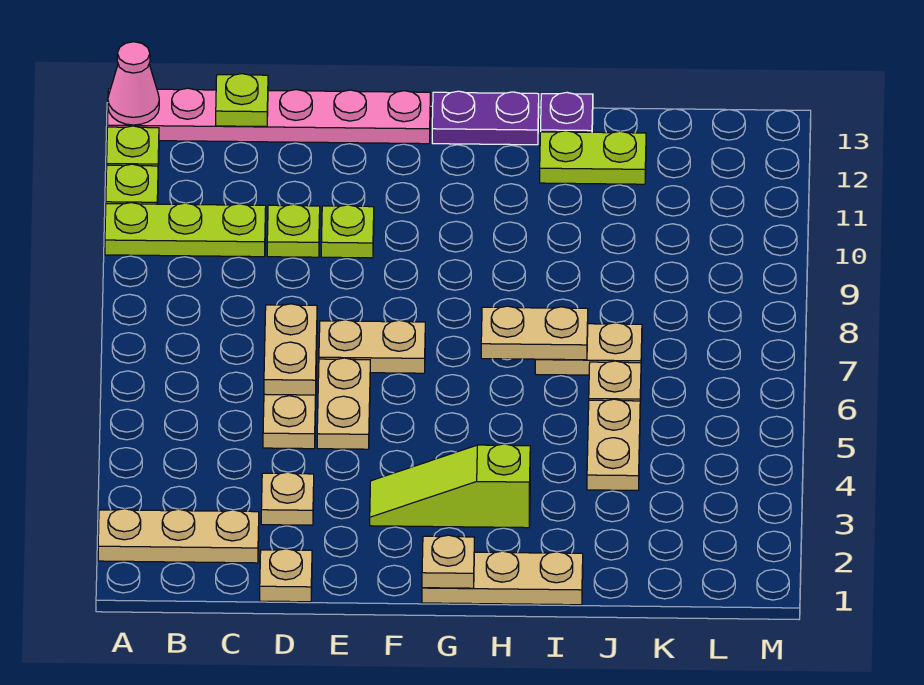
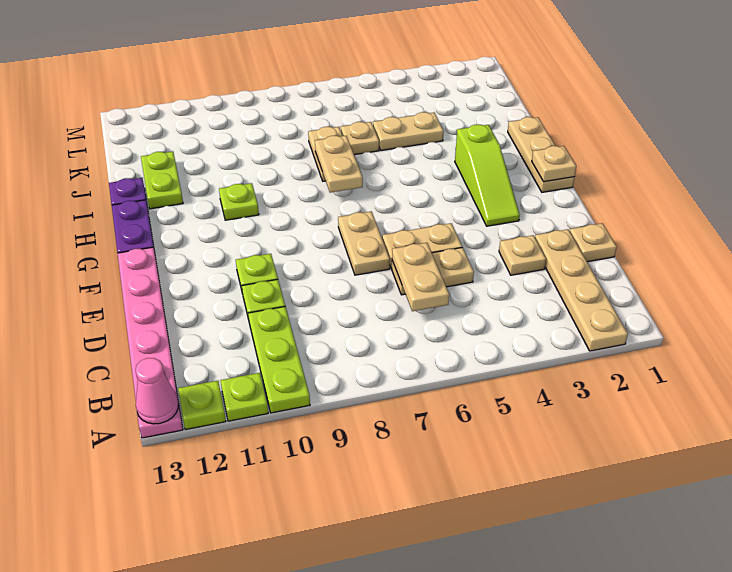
tan 1x3 plate [98,509,259,563] -> tan 1x4 plate [535,229,628,351]
lime 1x1 plate [216,74,268,127] -> lime 1x1 plate moved to [219,183,259,220]
tan 1x2 plate [264,304,317,395] -> tan 1x2 plate turned to [392,243,449,311]

